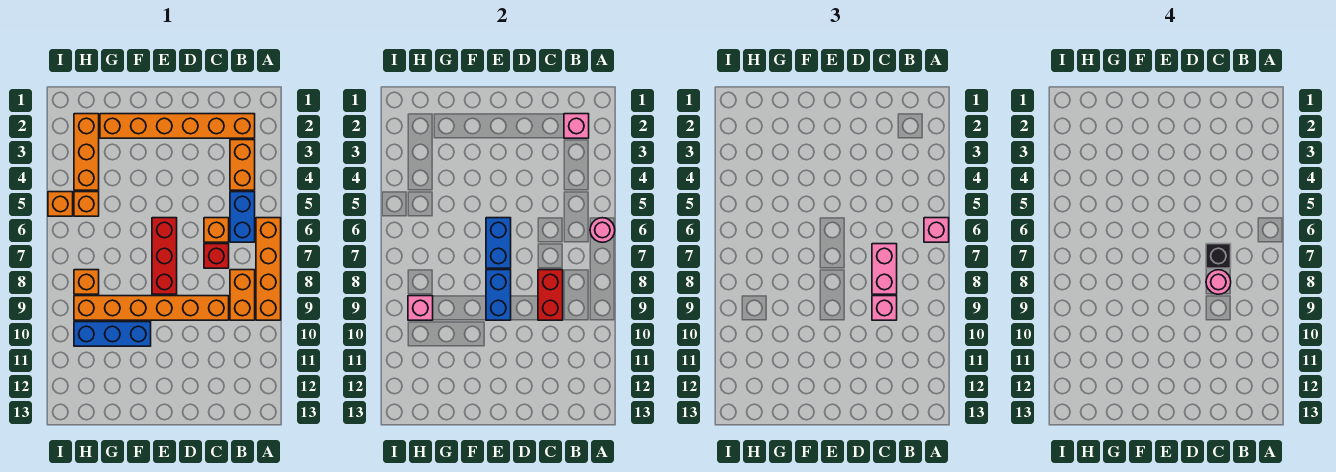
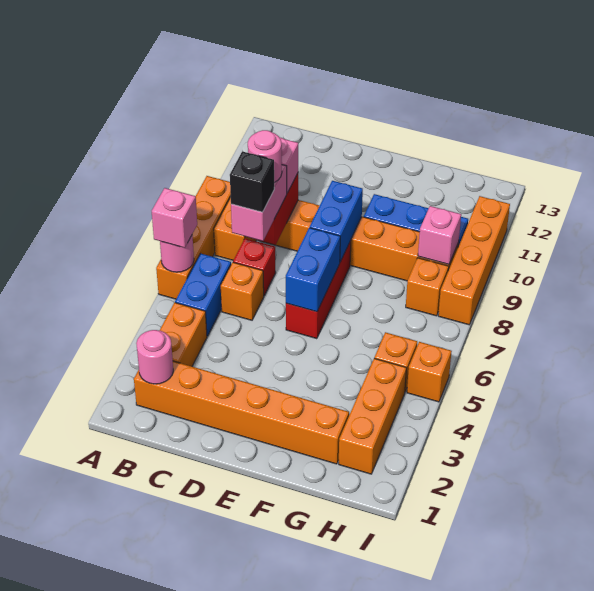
pink 1x1 brick [564,114,589,138] -> pink 1x1 round brick [136,330,173,384]
none -> orange 1x4 brick [438,196,510,325]

